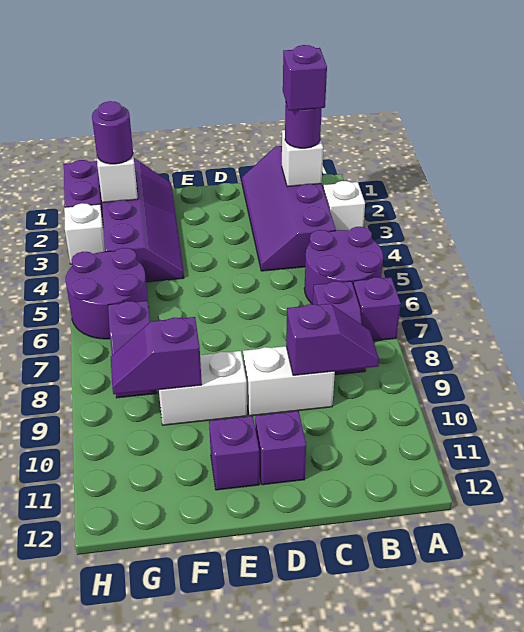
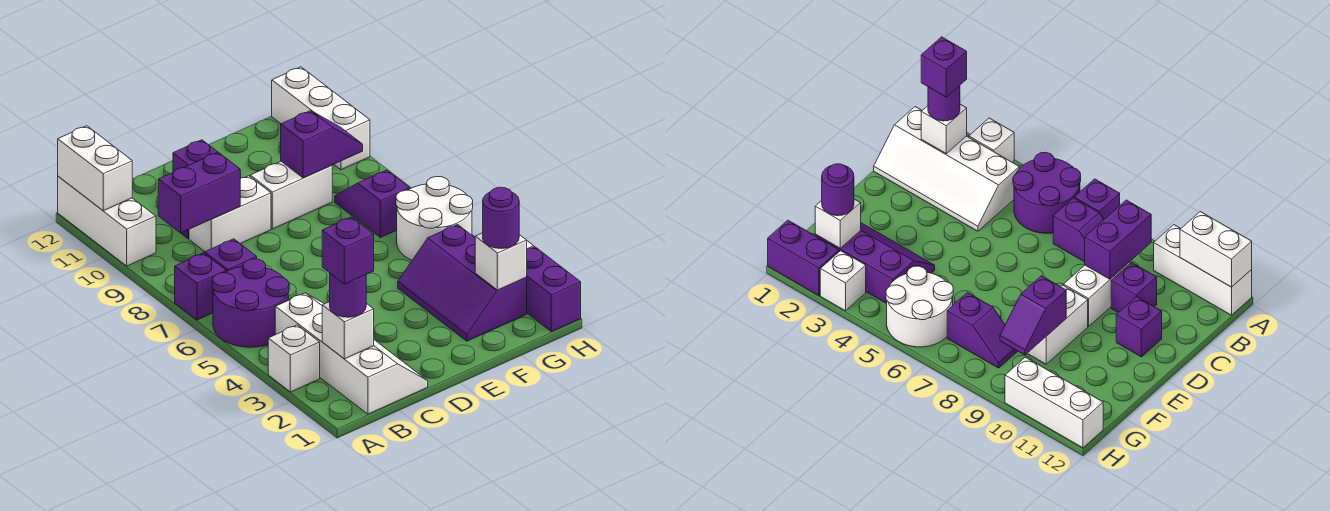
none -> white 1x3 brick [58,176,156,266]
none -> white 1x2 brick [58,126,132,211]
purple 2x4 slope [242,146,336,271] -> white 2x4 slope [275,293,428,414]
purple 1x2 slope [286,304,379,375] -> purple 1x2 brick [158,152,240,233]
purple 1x1 brick [209,416,259,490] -> purple 1x1 brick moved to [1111,263,1157,313]
purple 2x4 slope [102,158,184,282] -> purple 2x3 slope [398,225,527,341]
purple 2x2 round brick [66,248,148,339] -> white 2x2 round brick [396,176,473,260]
none -> white 1x3 brick [272,67,370,170]

